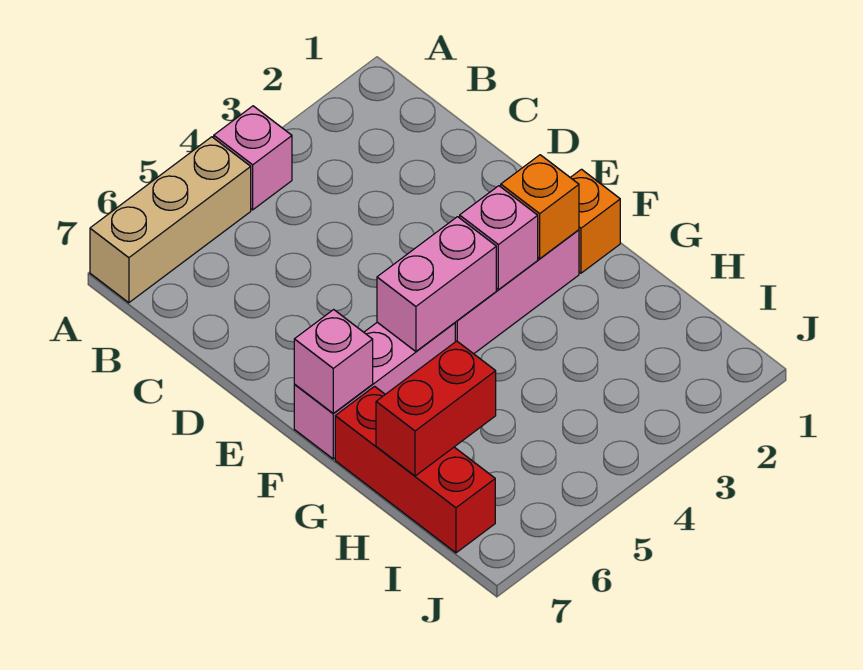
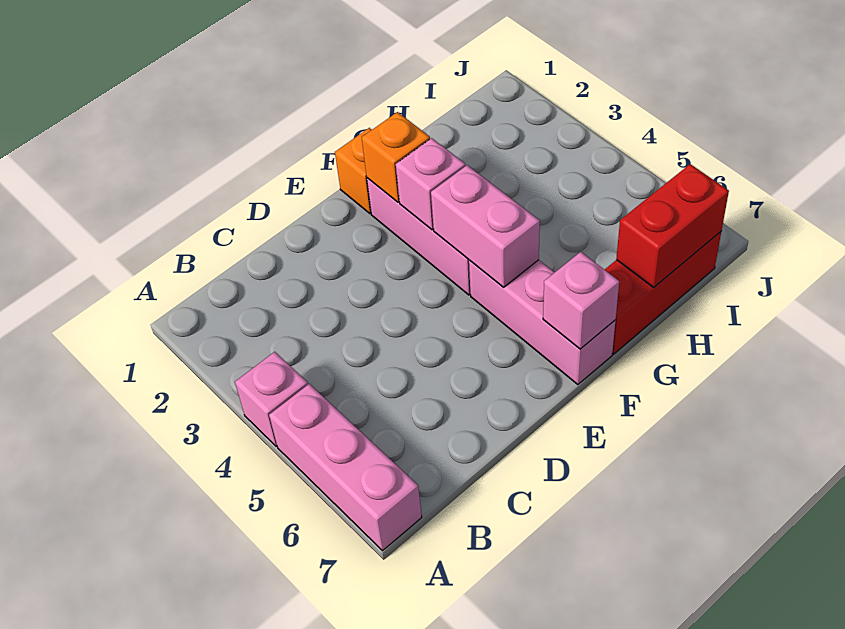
tan 1x3 brick [90,137,251,303] -> pink 1x3 brick [269,384,422,551]
red 1x2 brick [376,341,496,476] -> red 1x2 brick turned to [616,164,729,287]

